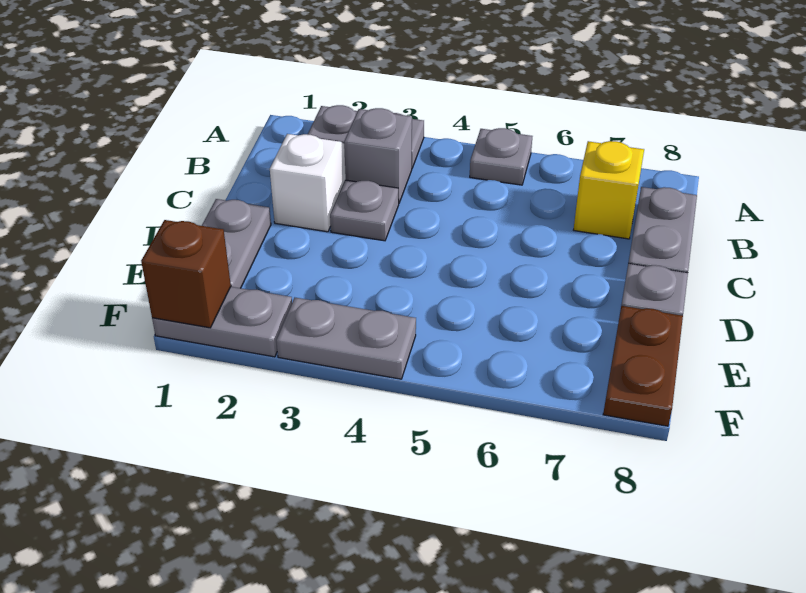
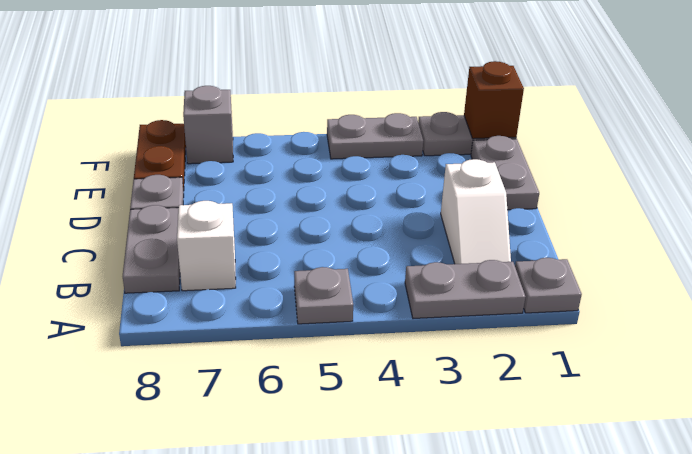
grey 1x1 brick [344,108,412,203] -> grey 1x1 brick moved to [183,86,233,164]
yellow 1x1 brick [574,141,644,239] -> white 1x1 brick [177,201,236,291]
grey 1x1 plate [330,180,399,241] -> grey 1x1 plate moved to [515,258,582,313]

